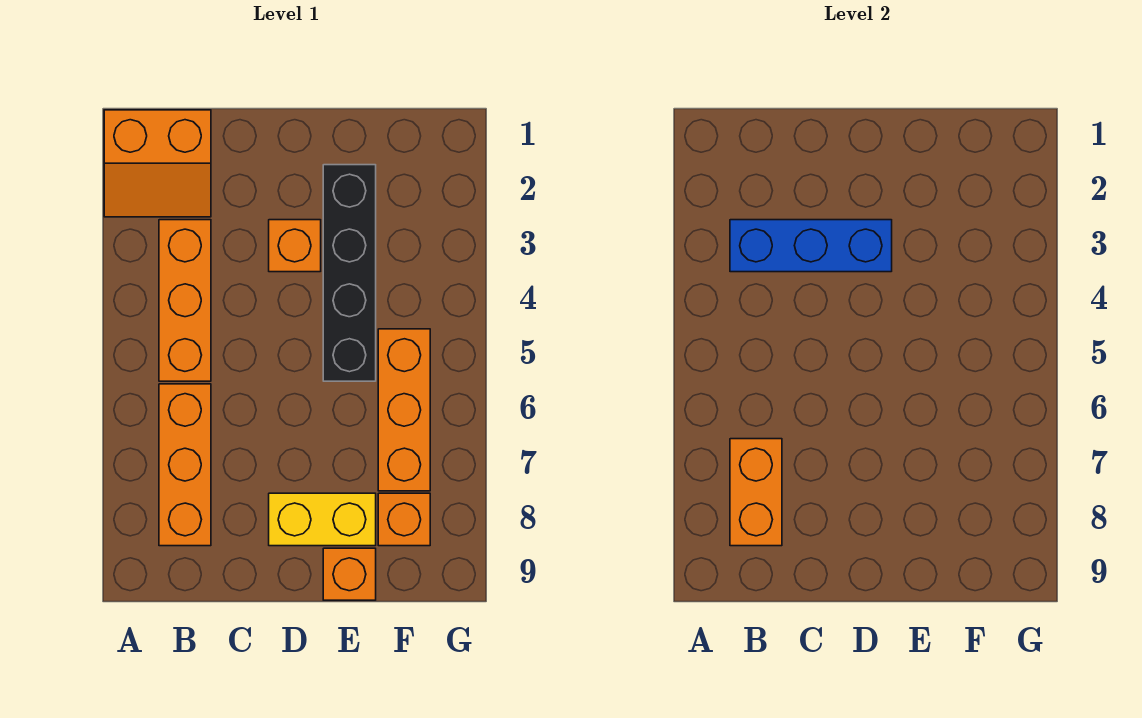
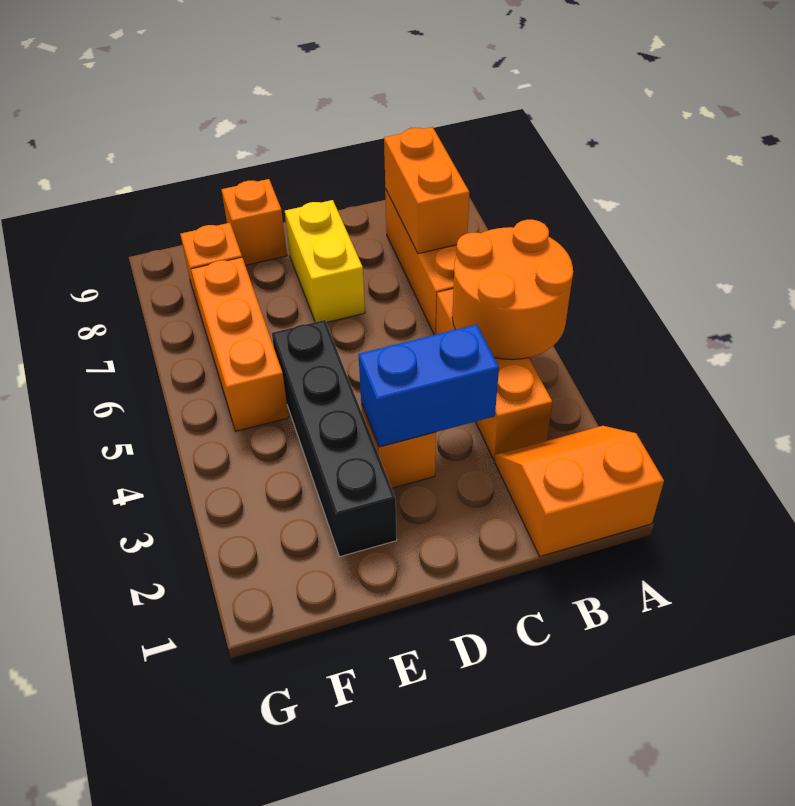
none -> orange 2x2 round brick [452,220,573,360]
blue 1x3 brick [730,220,892,272] -> blue 1x2 brick [358,325,499,447]
yellow 1x2 brick [269,493,376,546] -> yellow 1x2 brick turned to [285,200,365,323]

